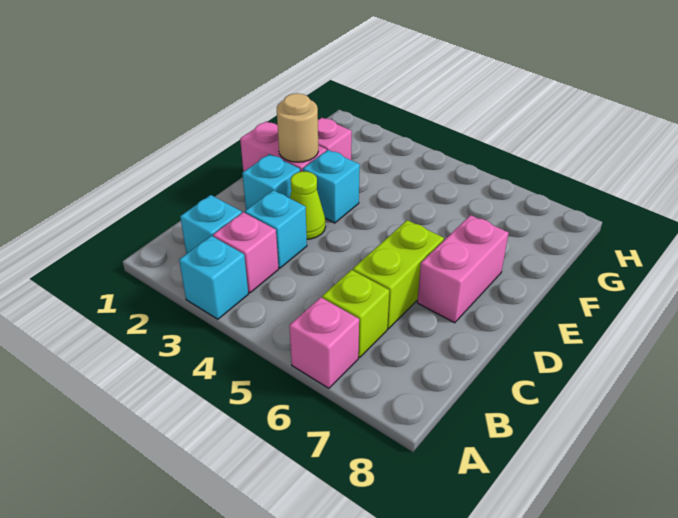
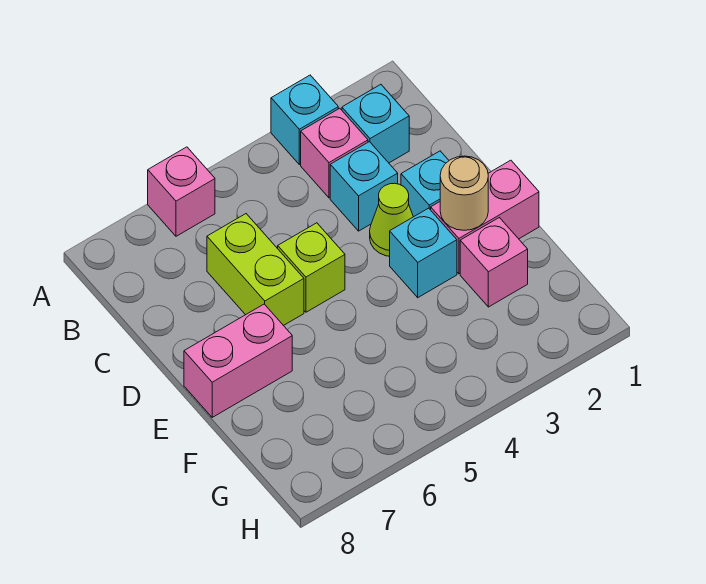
lime 1x1 brick [322,270,389,357] -> lime 1x1 brick moved to [278,223,345,312]
pink 1x2 brick [417,215,508,323] -> pink 1x2 brick turned to [184,304,292,417]

